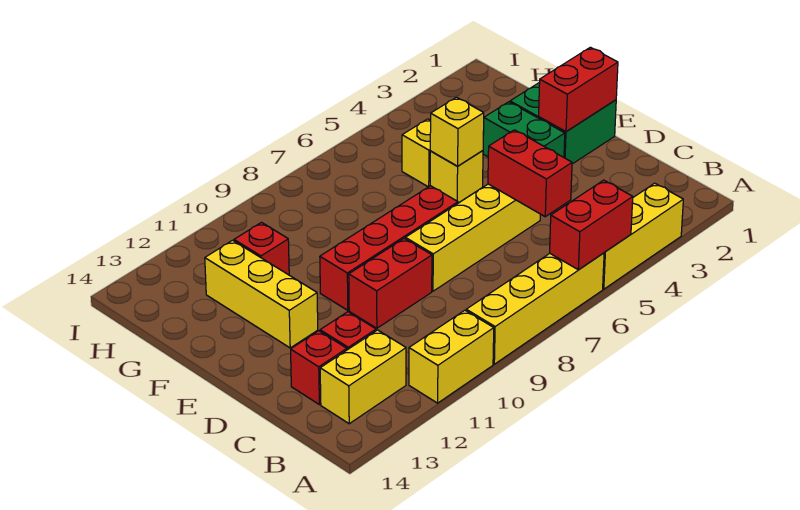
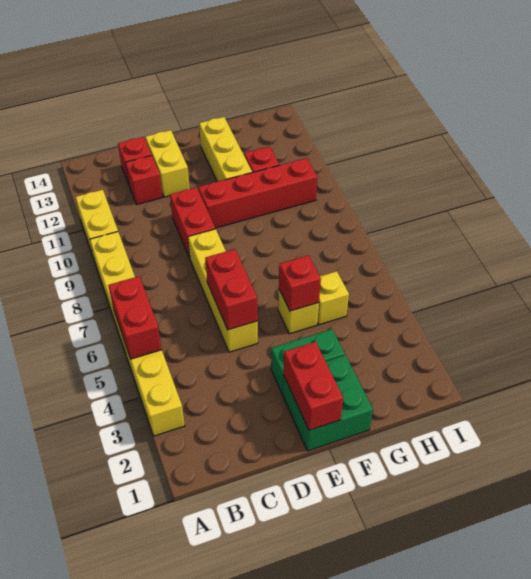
yellow 1x2 brick [320,330,406,424] -> yellow 1x2 brick moved to [145,130,190,197]
red 1x2 brick [488,130,572,217] -> red 1x2 brick turned to [205,249,258,330]
red 1x4 brick [320,186,458,310] -> red 1x4 brick turned to [198,158,317,228]
yellow 1x3 brick [205,240,318,348] -> yellow 1x3 brick turned to [199,117,252,182]
yellow 1x1 brick [430,97,484,166] -> red 1x1 brick [279,255,321,311]

